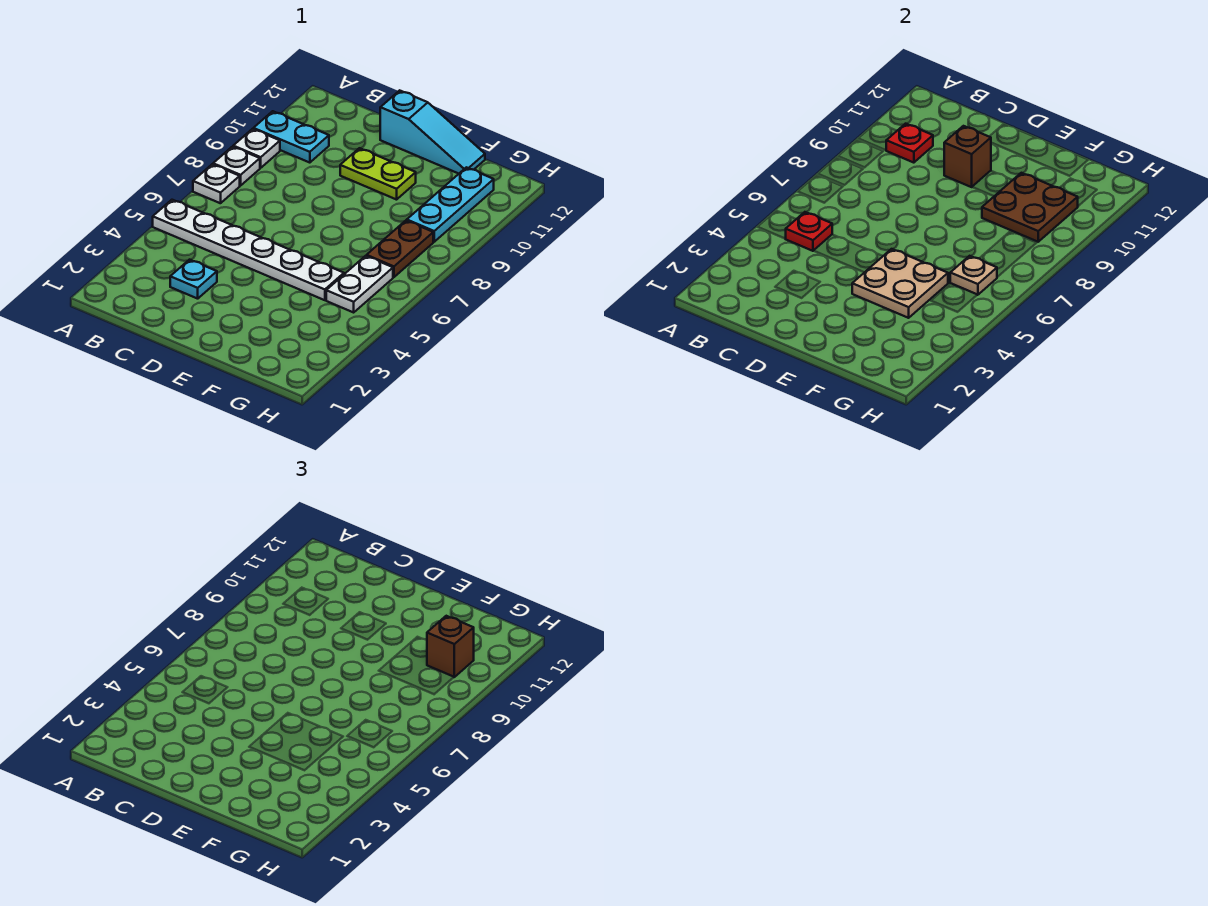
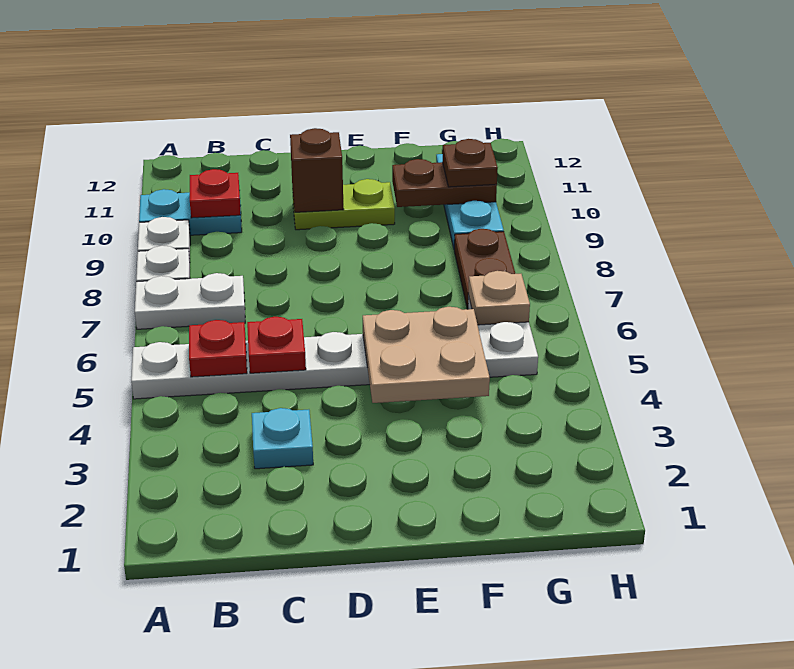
white 1x1 plate [193,164,240,203] -> white 1x2 plate [135,273,245,329]
none -> red 1x1 plate [247,317,306,373]
cyan 1x3 slope [380,90,485,174] -> none
brown 2x2 plate [982,173,1078,242] -> brown 1x2 plate [392,159,497,207]
brown 1x1 brick [427,616,474,677] -> brown 1x1 plate [442,139,498,187]

